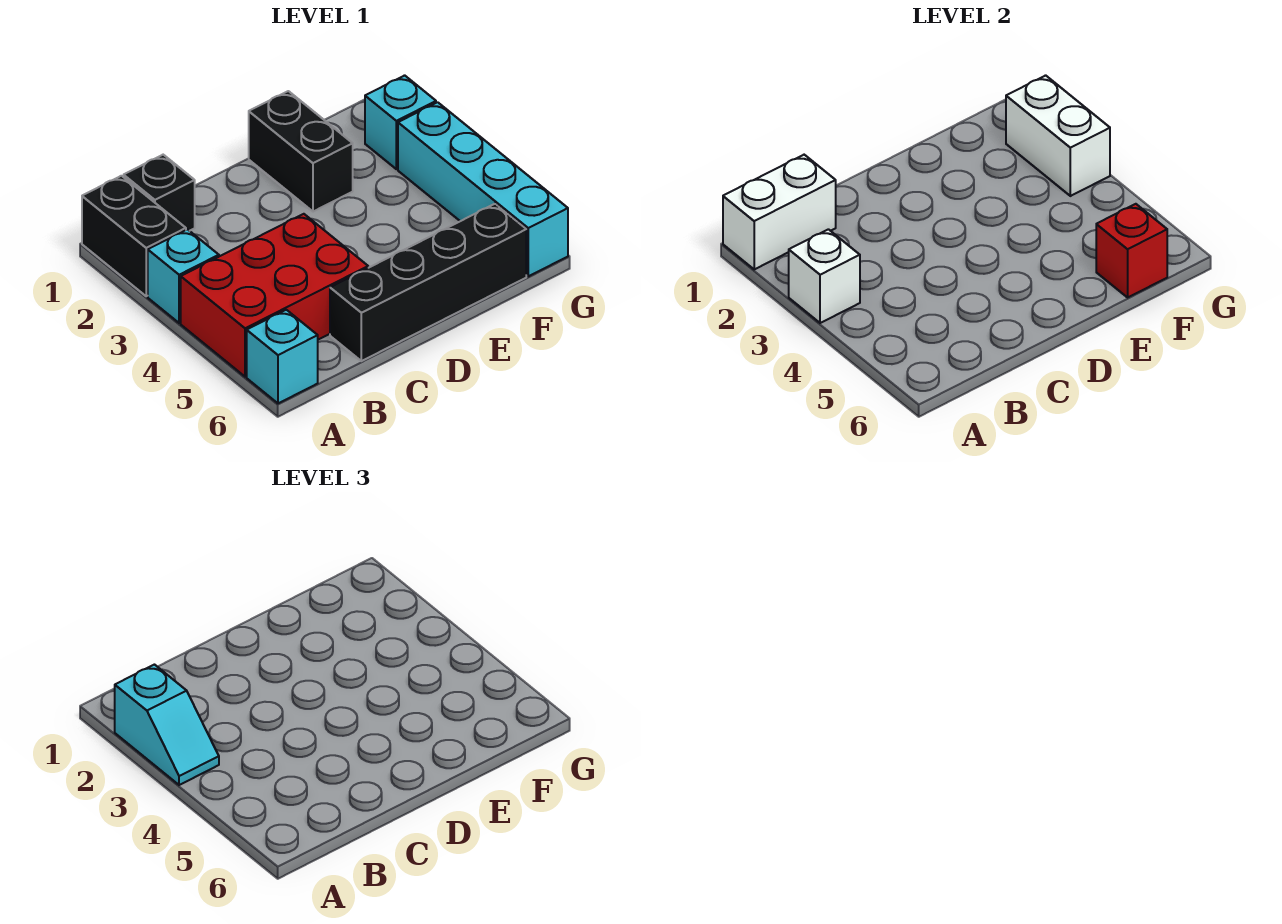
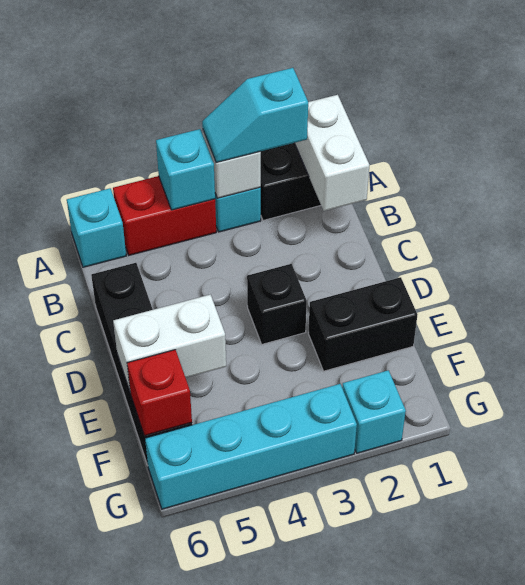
red 2x3 brick [181,214,368,377] -> red 1x2 brick [113,176,216,255]
none -> cyan 1x1 brick [156,129,215,210]
black 1x1 brick [124,155,195,231] -> black 1x1 brick moved to [247,264,307,344]
white 1x2 brick [1006,75,1110,196] -> white 1x2 brick moved to [113,295,226,393]

